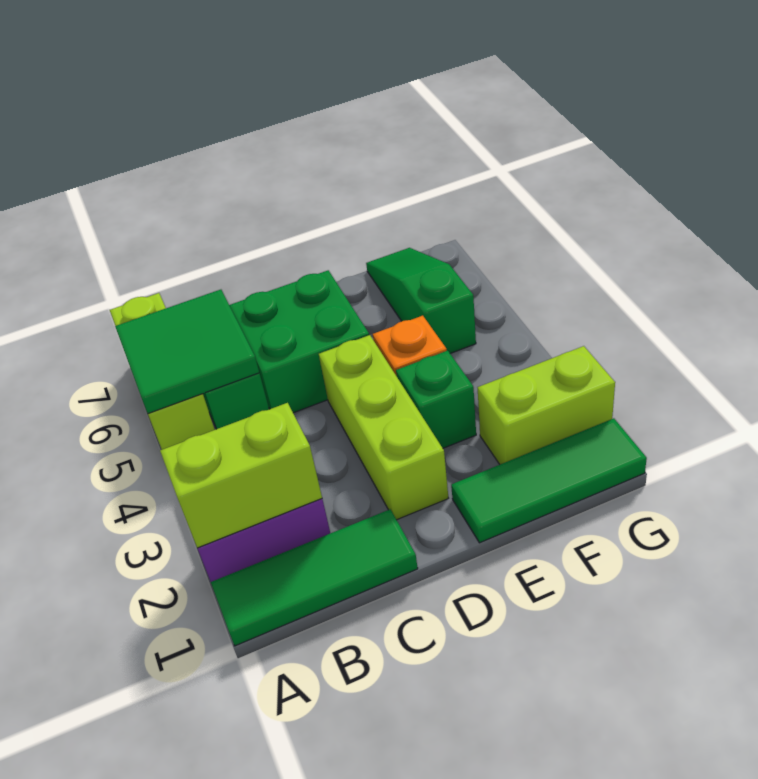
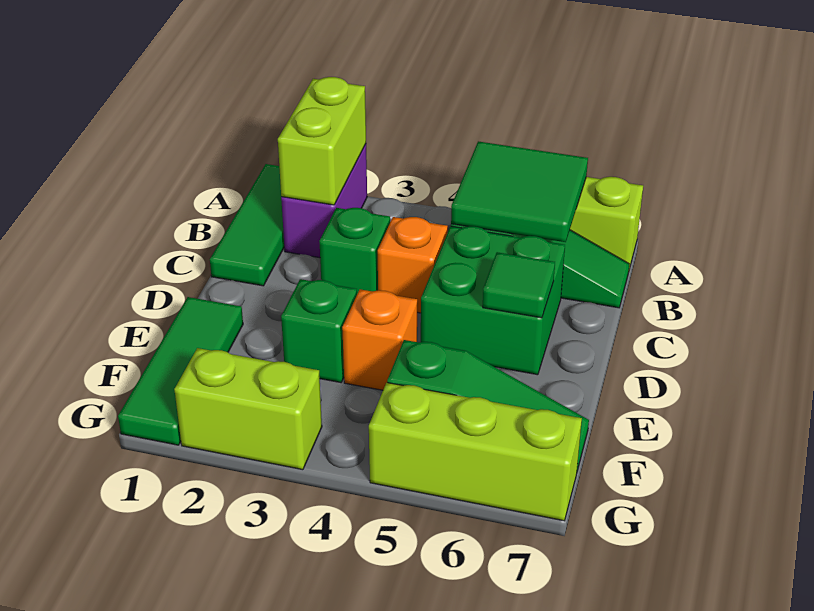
none -> green 1x1 brick [319,208,390,294]
none -> orange 1x1 brick [378,217,448,313]
lime 1x3 brick [319,335,448,520] -> lime 1x3 brick moved to [369,383,582,521]
none -> green 1x1 tile [483,252,555,318]
lime 1x2 brick [478,346,615,464] -> lime 1x2 brick turned to [174,348,322,470]

